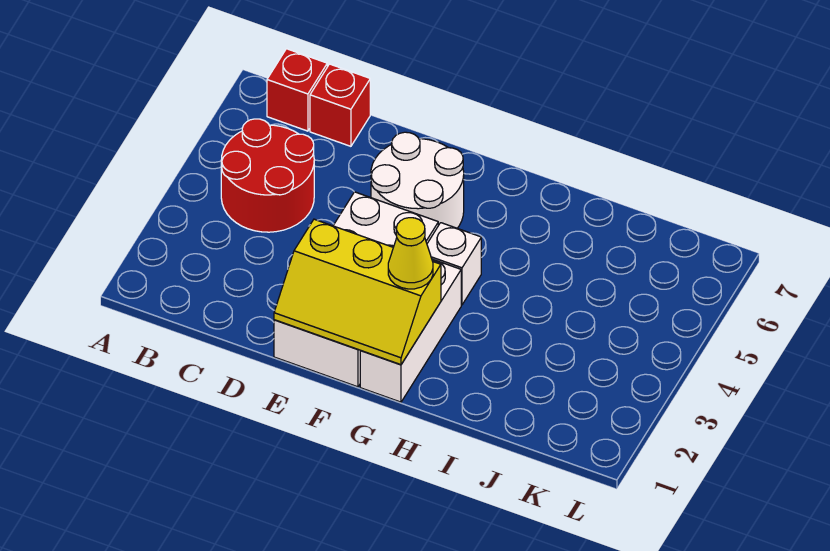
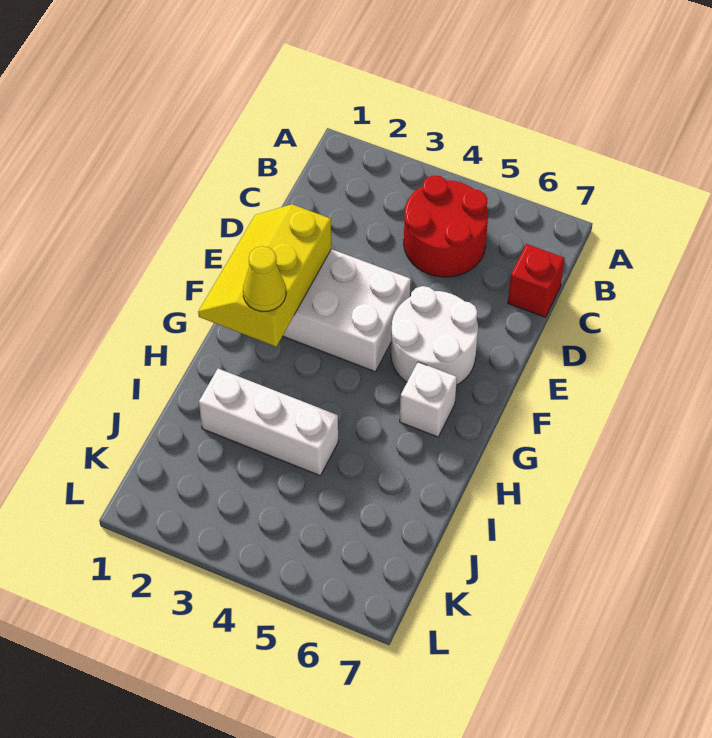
red 1x1 brick [267,49,327,131] -> none
white 1x3 brick [360,259,461,402] -> white 1x3 brick moved to [199,369,338,476]
white 1x1 brick [427,223,481,305] -> white 1x1 brick moved to [400,362,457,437]

